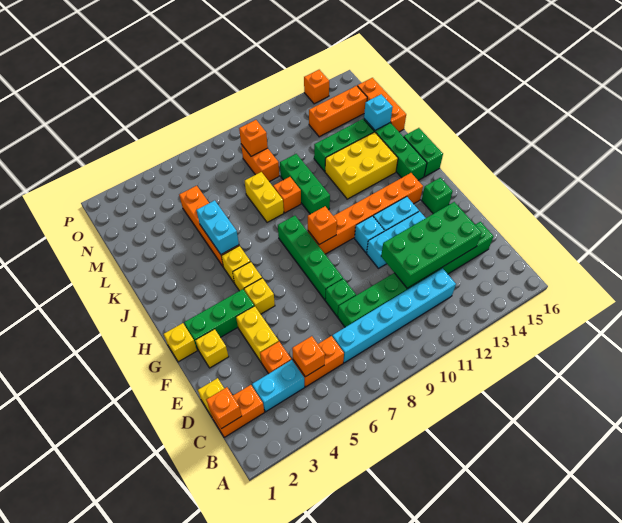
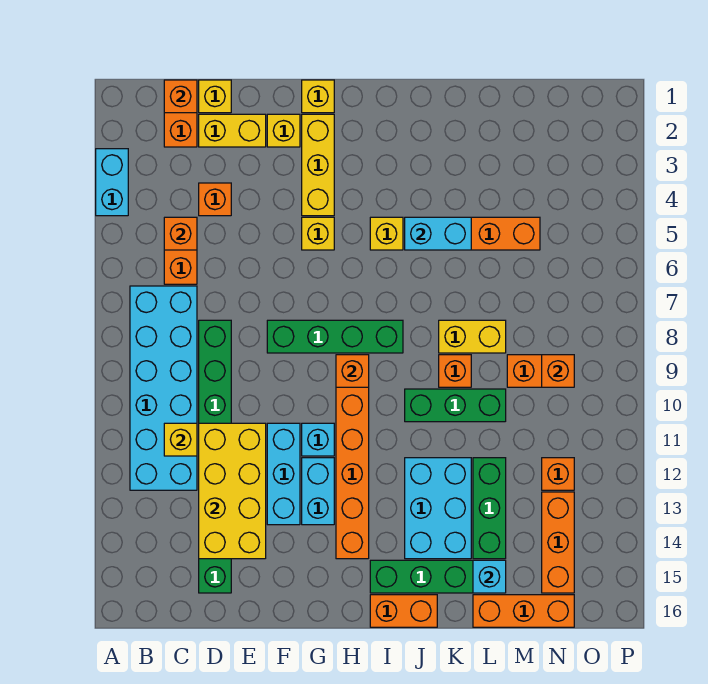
cyan 1x2 brick [252,360,305,412] -> cyan 1x2 brick moved to [96,149,128,216]
cyan 1x6 brick [332,268,456,363] -> cyan 2x6 brick [130,286,197,490]
green 2x4 brick [381,202,482,288] -> yellow 2x4 brick [199,423,266,559]
yellow 1x2 brick [236,306,279,362] -> yellow 1x2 brick moved to [199,114,266,147]
green 1x1 brick [325,279,356,317] -> none
green 1x3 brick [184,289,254,349] -> yellow 1x3 brick [302,114,334,216]
green 1x1 brick [422,178,453,214] -> none
yellow 1x1 brick [233,262,262,291] -> yellow 1x1 brick moved to [164,423,197,456]
green 1x2 brick [404,128,443,176] -> orange 1x2 brick [370,595,437,627]
yellow 2x3 brick [325,132,398,199] -> cyan 2x3 brick [405,458,471,559]
orange 1x1 brick [304,70,329,104] -> orange 1x1 brick moved to [542,458,574,490]

